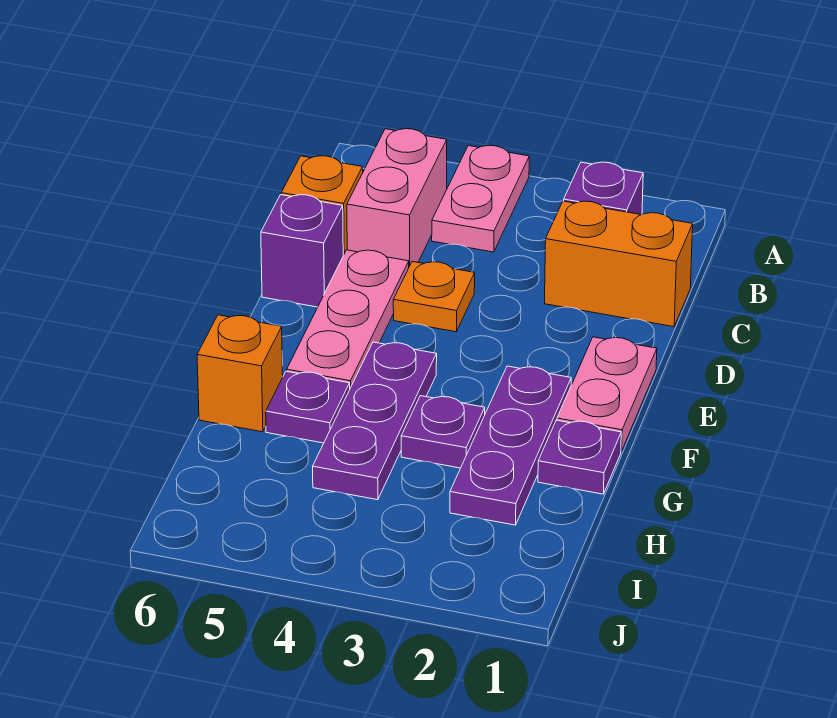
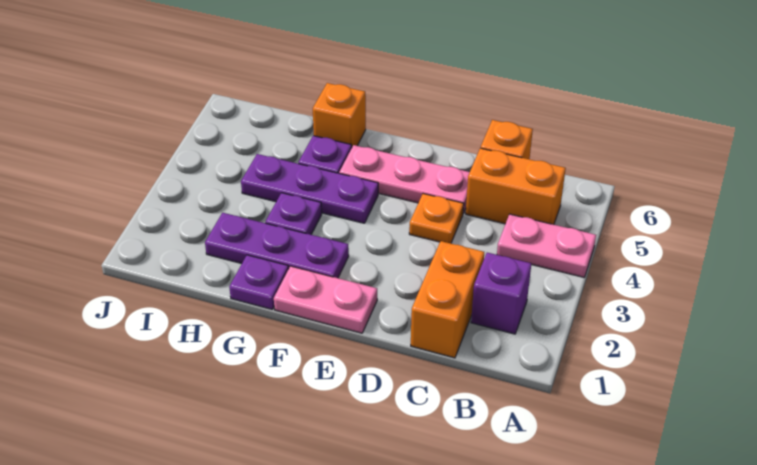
pink 1x2 brick [347,129,447,266] -> orange 1x2 brick [466,148,566,225]
purple 1x1 brick [261,195,343,307] -> none

